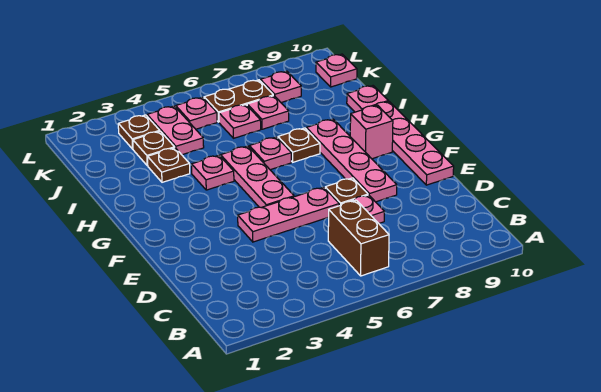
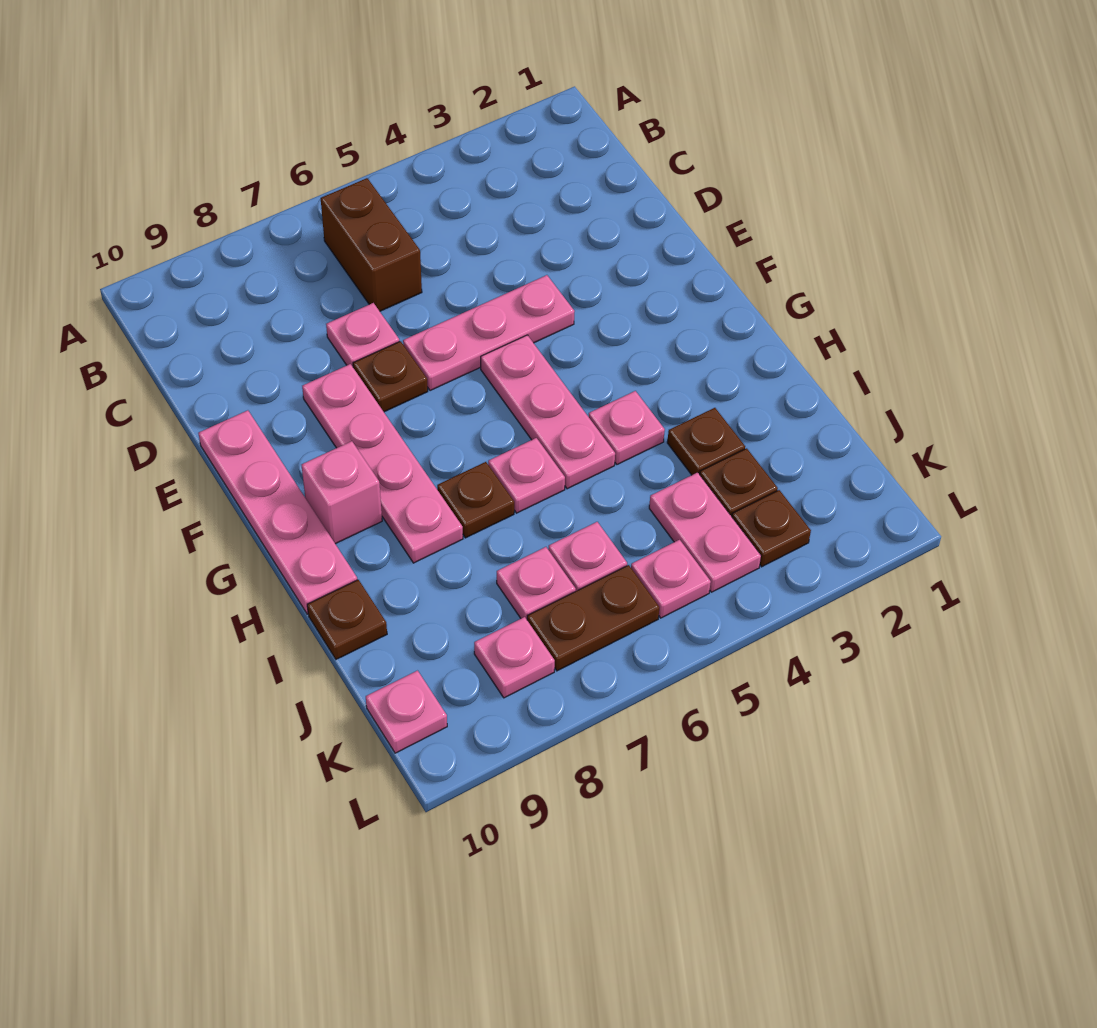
pink 1x1 plate [347,86,388,112] -> brown 1x1 plate [307,580,387,659]

